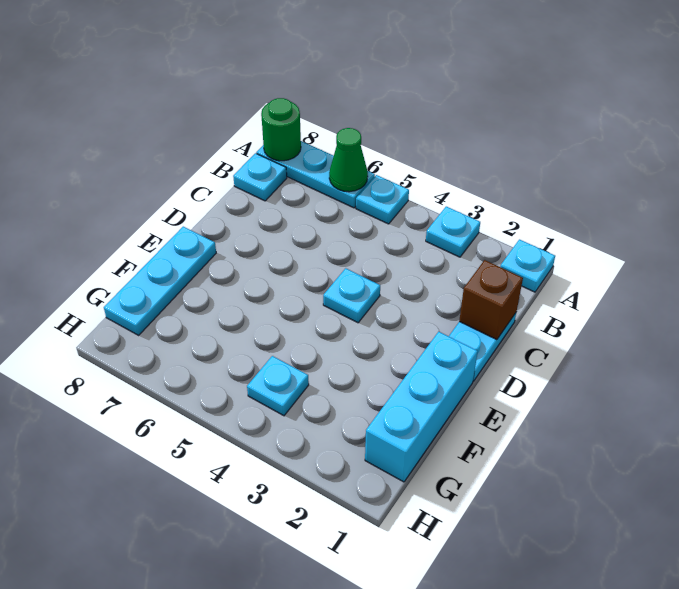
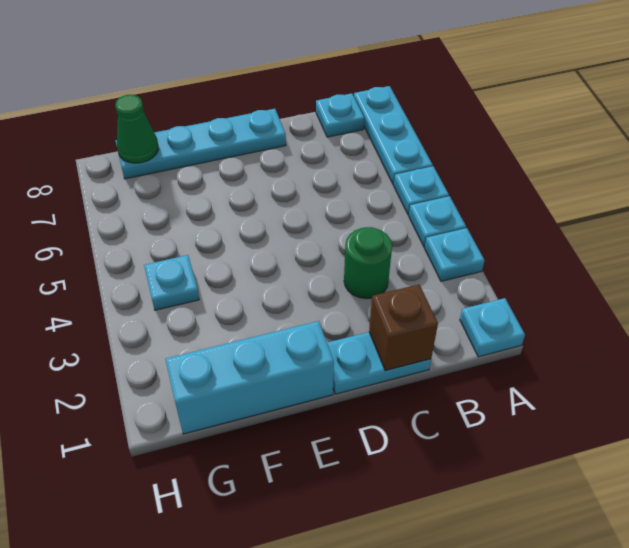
green 1x1 cone [329,128,368,192] -> green 1x1 cone moved to [115,95,158,163]
green 1x1 round brick [261,98,301,161] -> green 1x1 round brick moved to [344,227,392,299]
cyan 1x1 plate [323,268,380,323] -> cyan 1x1 plate moved to [409,196,466,247]
cyan 1x3 plate [104,227,216,335] -> cyan 1x4 plate [115,109,286,179]

